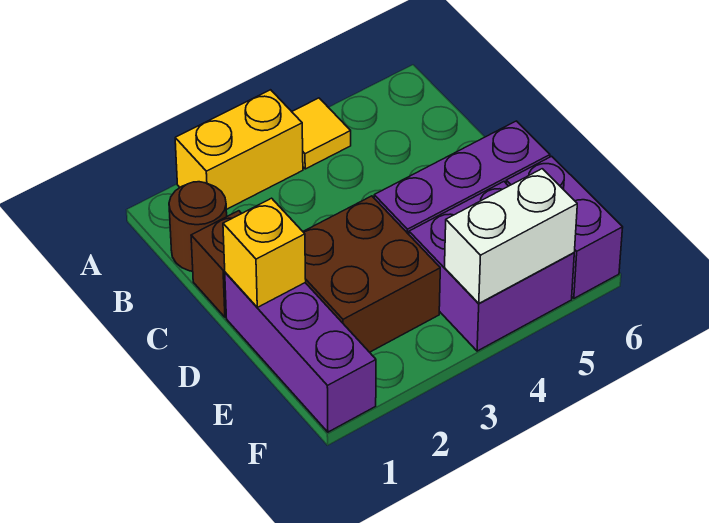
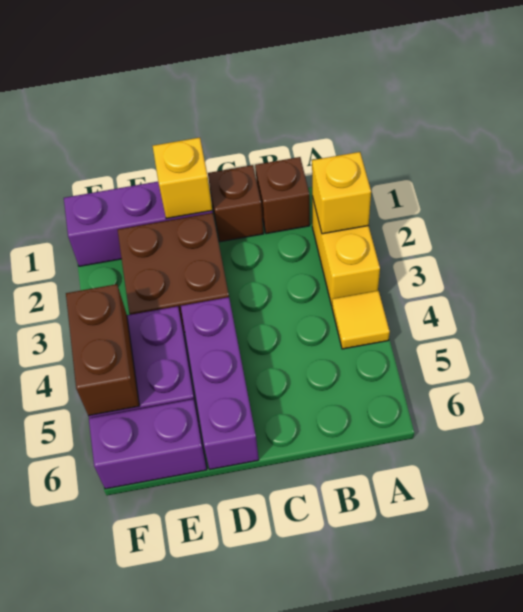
none -> yellow 1x1 brick [312,152,371,234]
brown 1x1 round brick [169,182,227,271] -> brown 1x1 brick [255,157,310,234]
white 1x2 brick [445,169,577,304] -> brown 1x2 brick [66,284,139,416]

